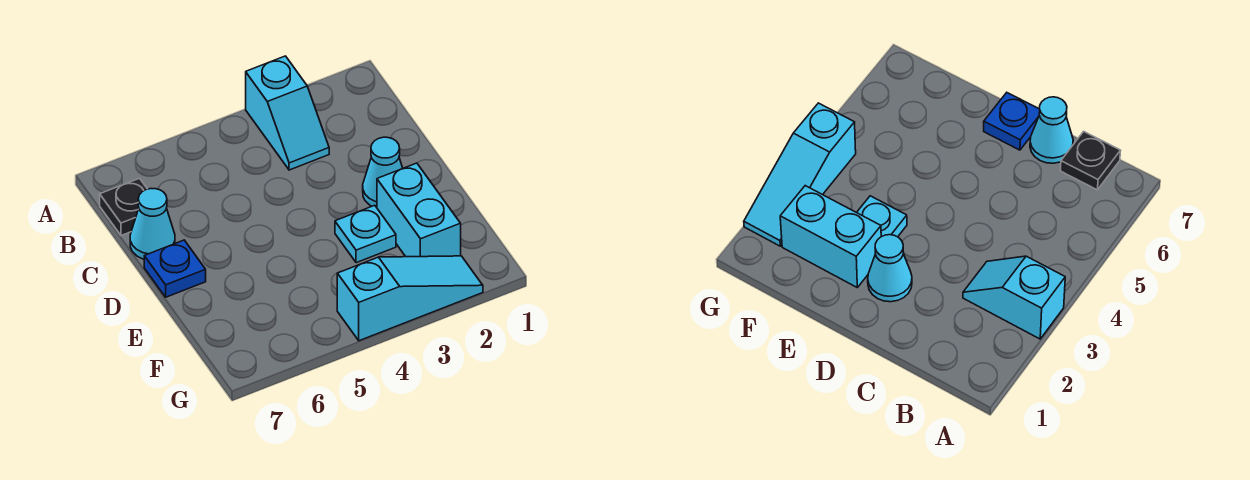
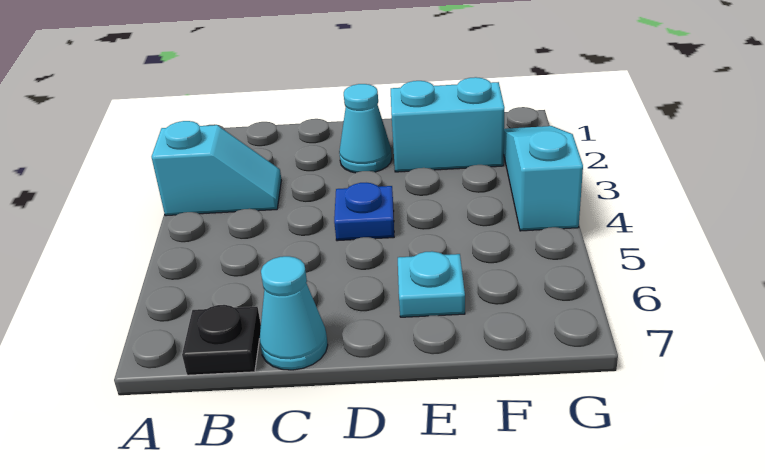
blue 1x1 plate [144,240,206,297] -> blue 1x1 plate moved to [334,183,394,241]
cyan 1x1 plate [335,205,396,263] -> cyan 1x1 plate moved to [398,251,465,317]

